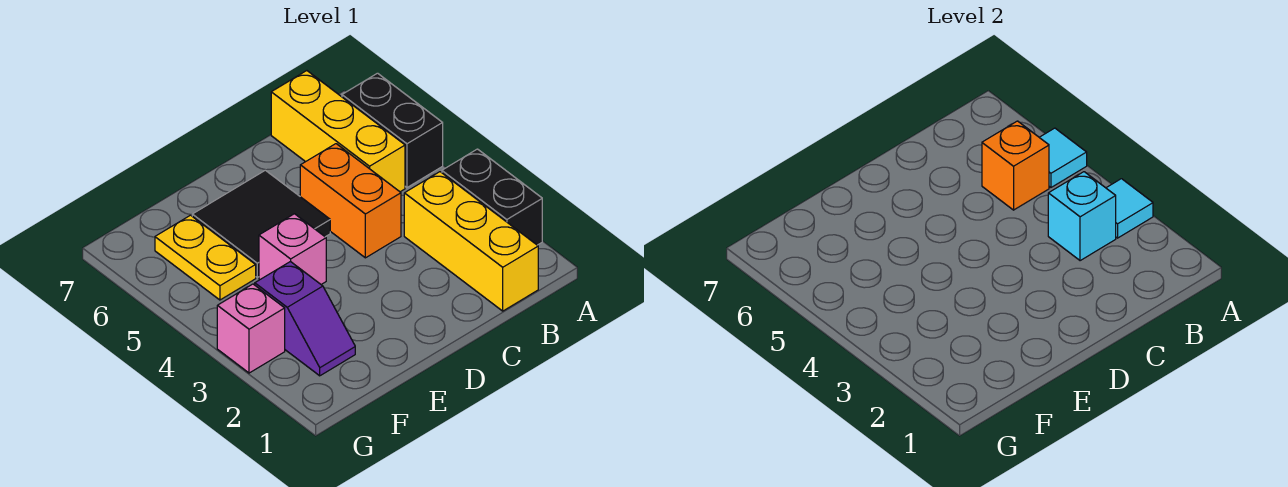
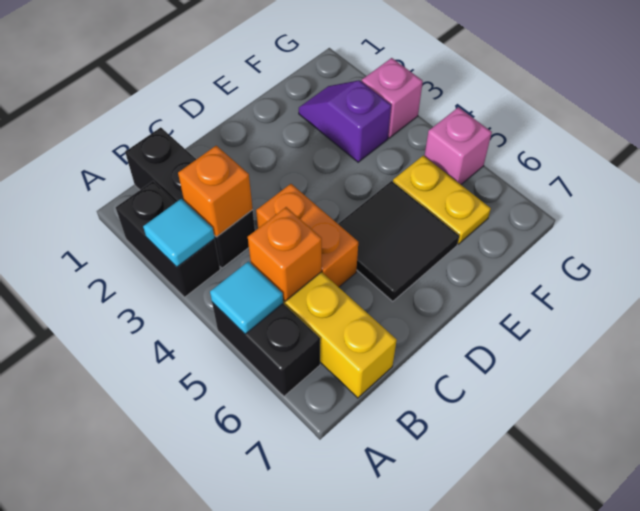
yellow 1x3 brick [404,172,538,311] -> black 1x3 brick [125,127,255,268]
cyan 1x1 brick [1048,172,1116,261] -> orange 1x1 brick [178,146,253,237]
pink 1x1 brick [259,214,326,284] -> pink 1x1 brick moved to [425,107,492,184]

